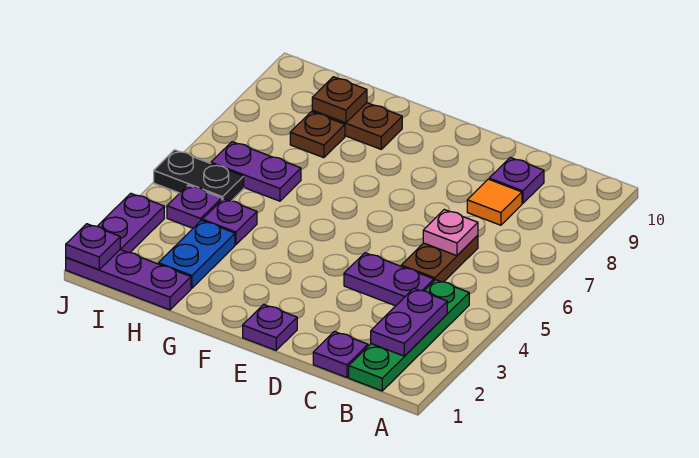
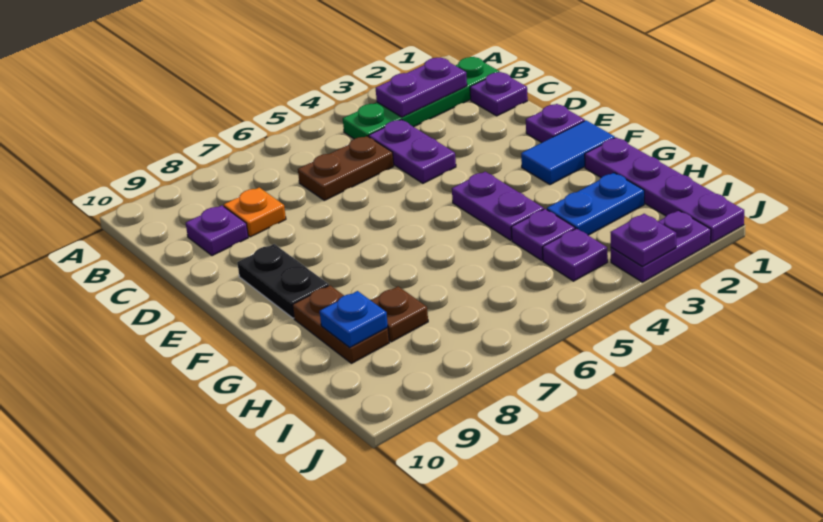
pink 1x1 plate [423,210,478,256] -> none
orange 1x1 tile [467,179,522,225] -> orange 1x1 plate [224,187,286,237]
none -> blue 1x2 tile [521,120,615,185]
purple 1x3 plate [66,250,191,310] -> purple 1x4 plate [585,137,744,243]
purple 1x2 plate [211,142,301,201] -> purple 1x2 plate moved to [452,172,544,240]
brown 1x1 plate [312,77,367,123] -> blue 1x1 plate [320,291,388,348]
black 1x2 plate [154,150,244,201] -> black 1x2 plate moved to [237,244,329,318]
purple 1x1 plate [66,224,120,270] -> purple 1x1 plate moved to [610,214,676,267]

